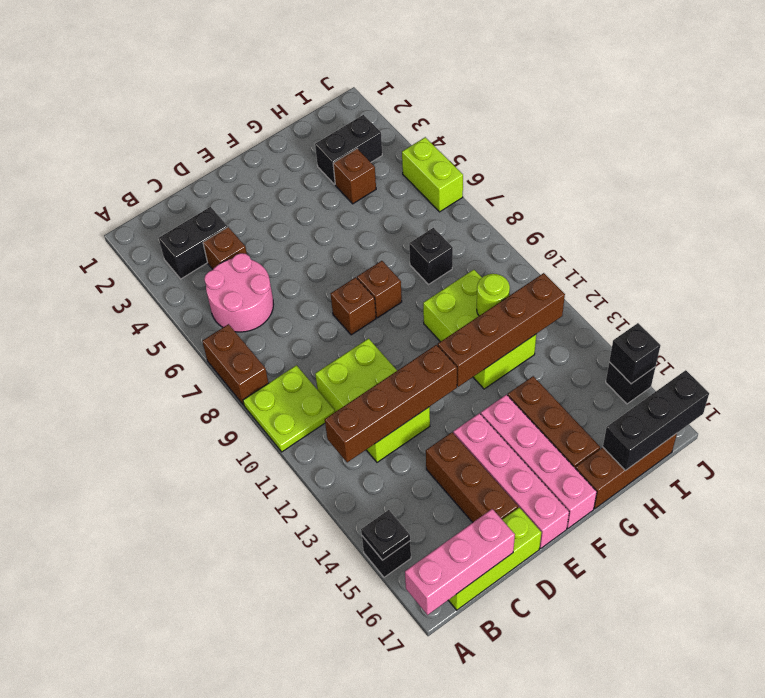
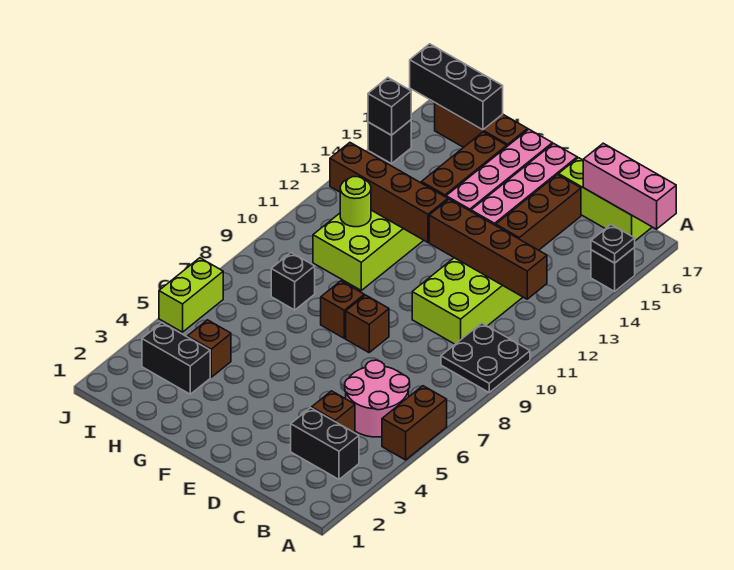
brown 1x2 brick [202,324,268,405] -> brown 1x2 brick moved to [382,386,447,460]
lime 2x2 plate [243,365,335,452] -> black 2x2 plate [441,323,530,392]

